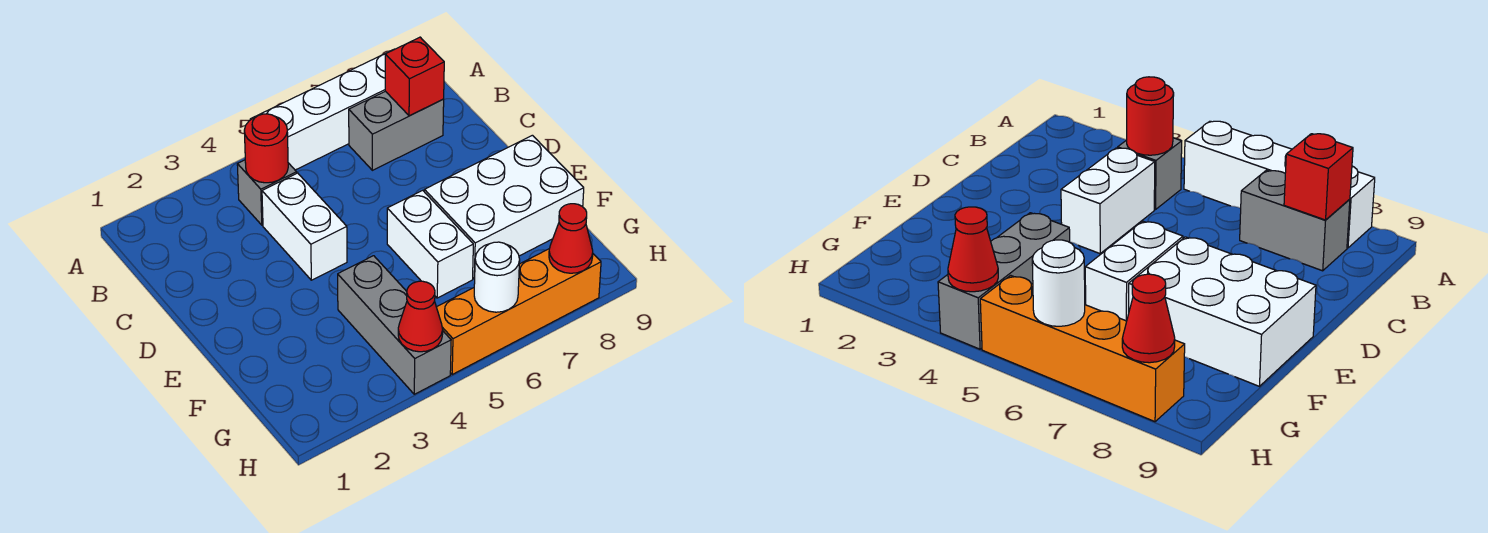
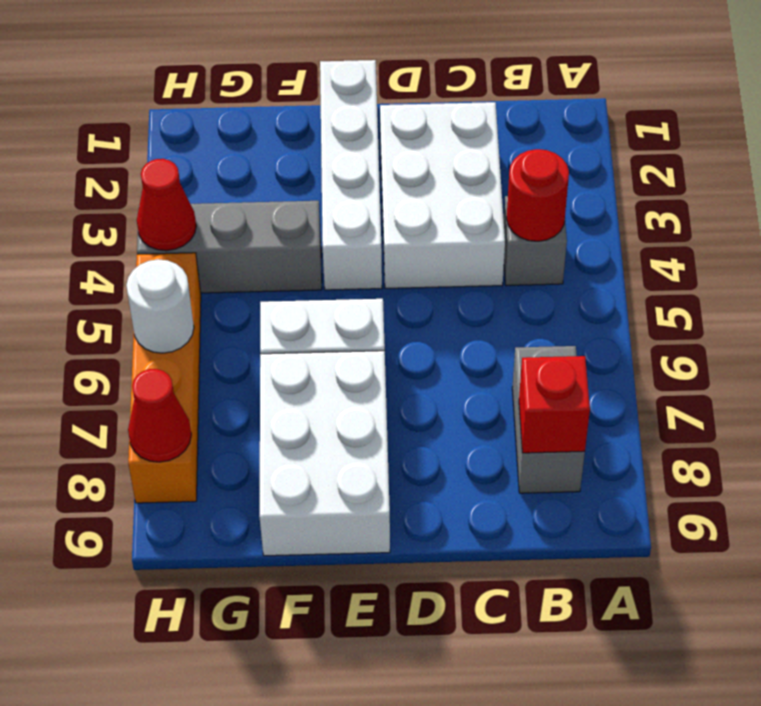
white 1x4 brick [250,49,395,170] -> white 1x4 brick moved to [320,60,382,290]
white 1x2 brick [262,173,347,280] -> white 2x3 brick [380,102,505,288]

